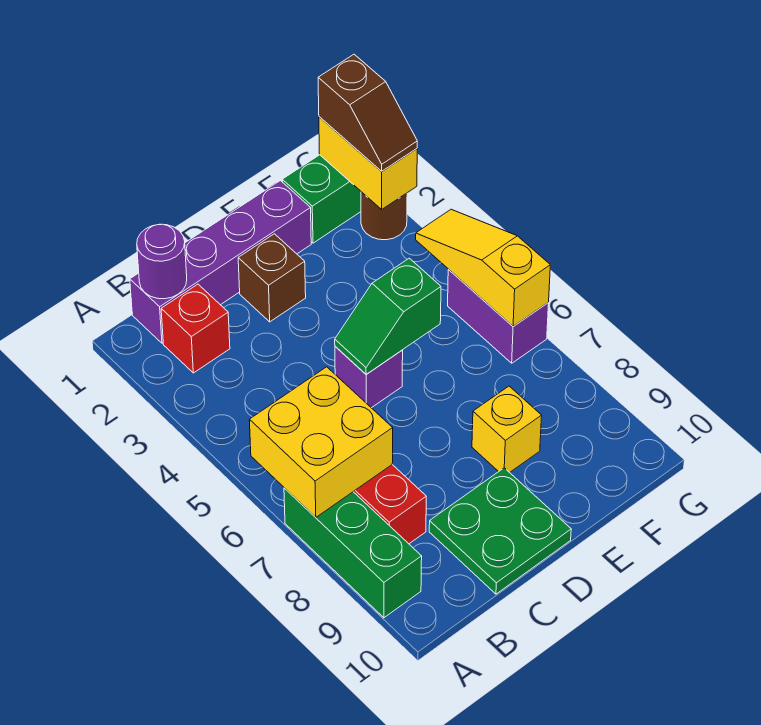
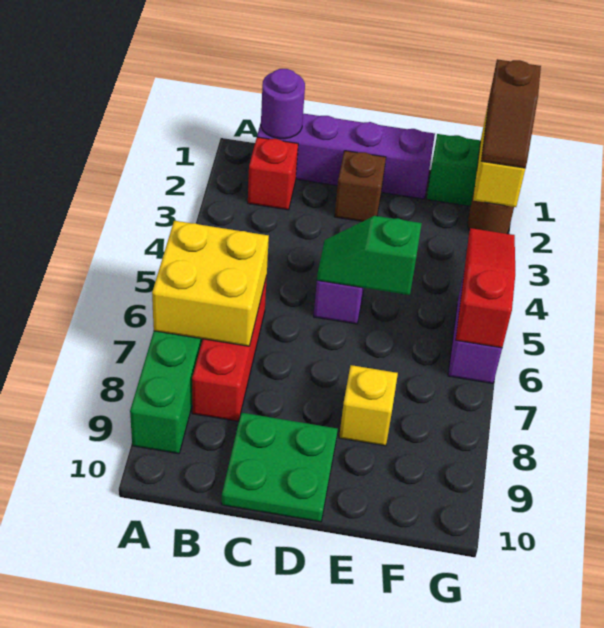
yellow 1x3 slope [416,209,550,326] -> red 1x3 slope [456,228,515,348]

